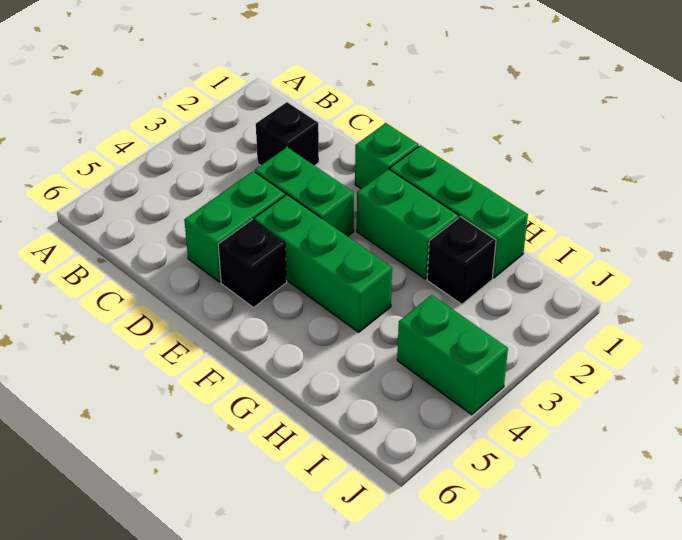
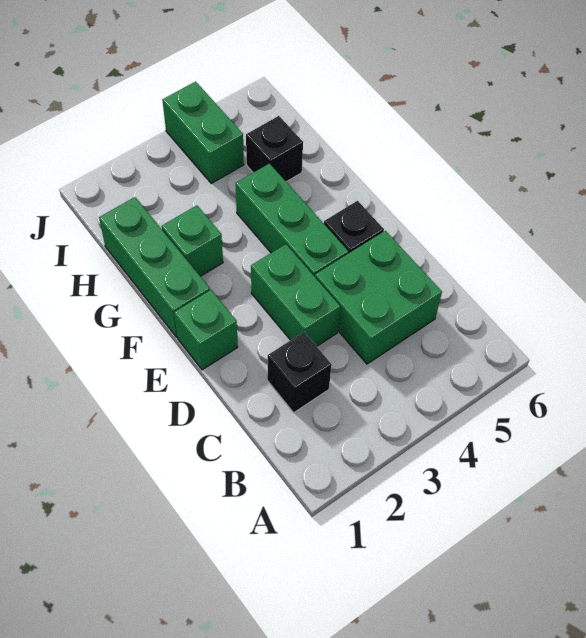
green 1x2 brick [184,171,285,282] -> green 2x2 brick [315,231,442,364]
green 1x2 brick [357,169,459,279] -> green 1x1 brick [162,206,223,276]
black 1x1 brick [427,217,496,304] -> black 1x1 brick moved to [246,116,303,182]

